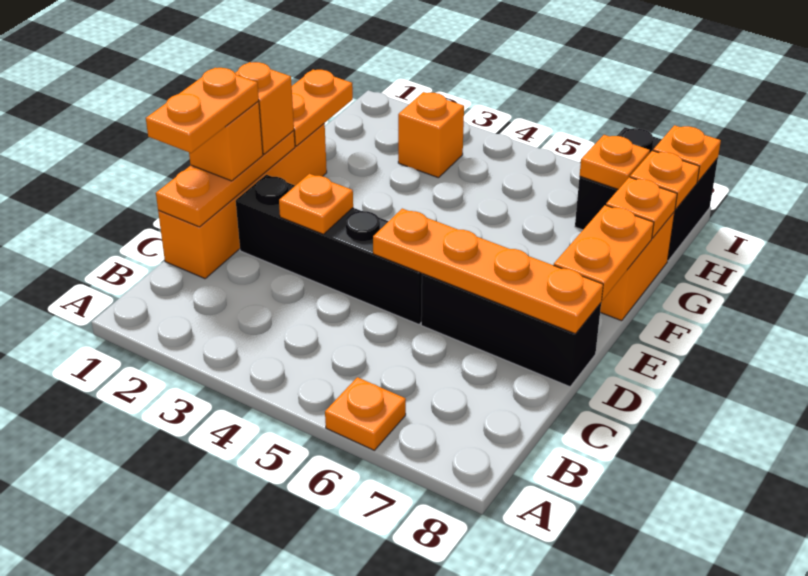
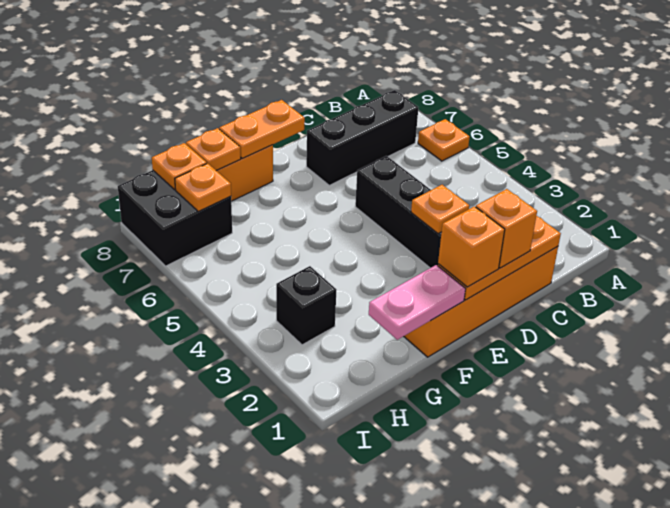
orange 1x2 plate [146,68,259,153] -> none
orange 1x4 plate [373,209,603,334] -> none
black 1x3 brick [421,273,601,387] -> black 1x3 brick turned to [306,90,418,185]
orange 1x2 plate [292,70,353,146] -> pink 1x2 plate [369,265,465,340]
orange 1x1 brick [398,92,464,178] -> black 1x1 brick [276,266,336,345]
orange 1x1 plate [653,125,721,182] -> none

